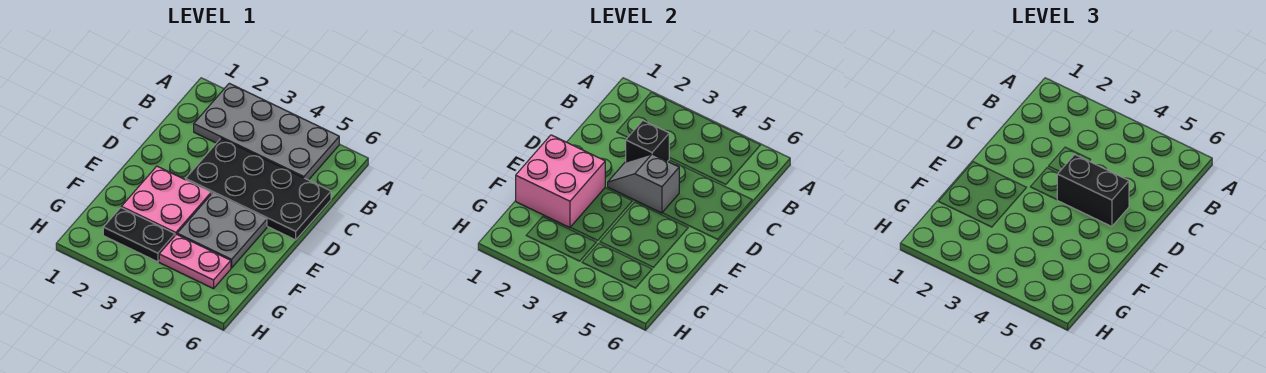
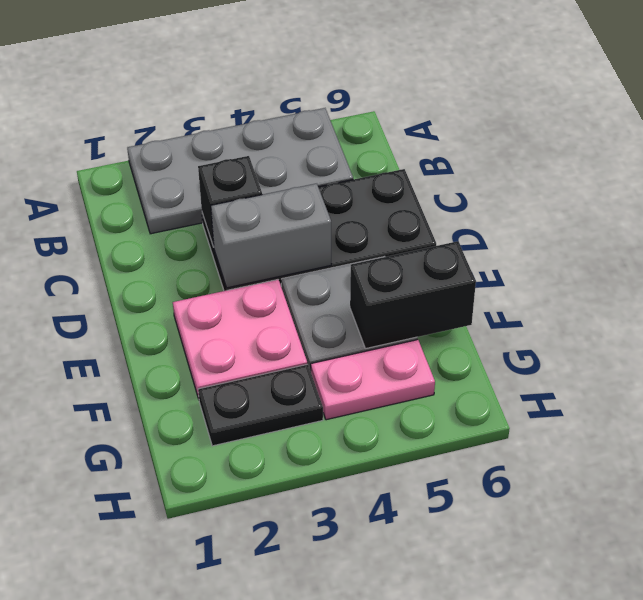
grey 1x2 slope [608,154,679,213] -> grey 1x2 brick [211,184,331,288]
black 1x2 brick [1057,155,1129,227] -> black 1x2 brick moved to [350,241,476,349]
pink 2x2 brick [516,135,605,228] -> none

